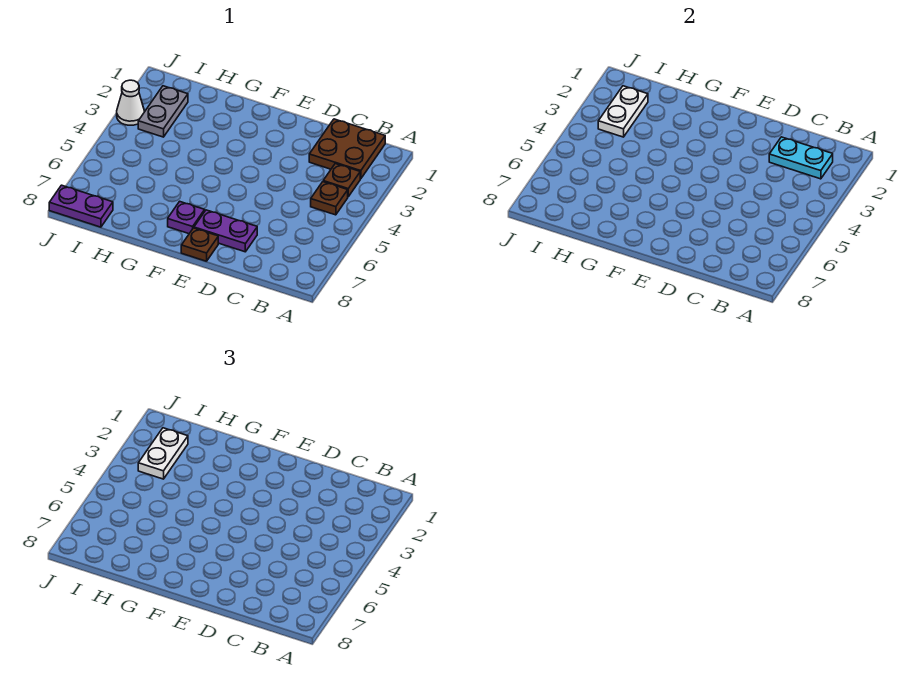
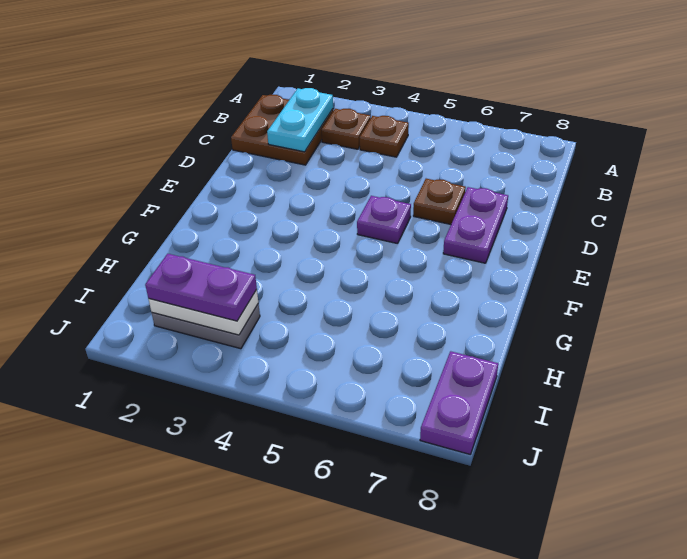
brown 1x1 plate [181,228,218,261] -> brown 1x1 plate moved to [413,179,466,224]
purple 1x1 plate [168,201,205,234] -> purple 1x1 plate moved to [357,196,411,244]
white 1x2 plate [138,428,188,479] -> purple 1x2 plate [145,254,257,321]
white 1x1 cone [117,80,144,125] -> none

